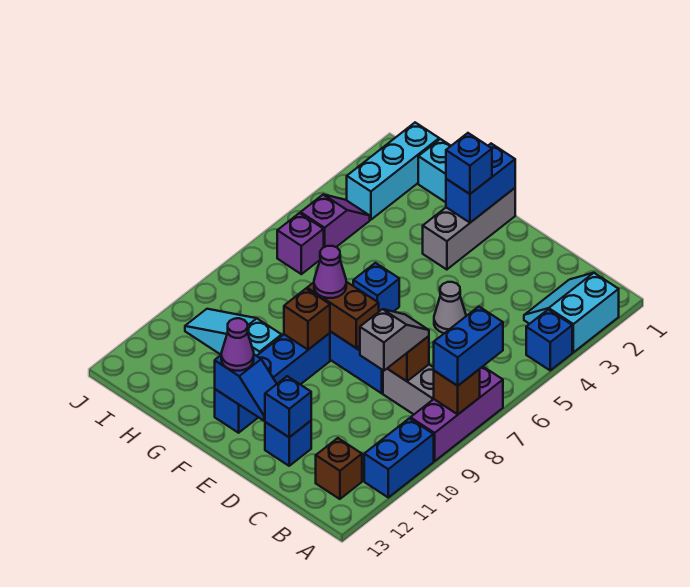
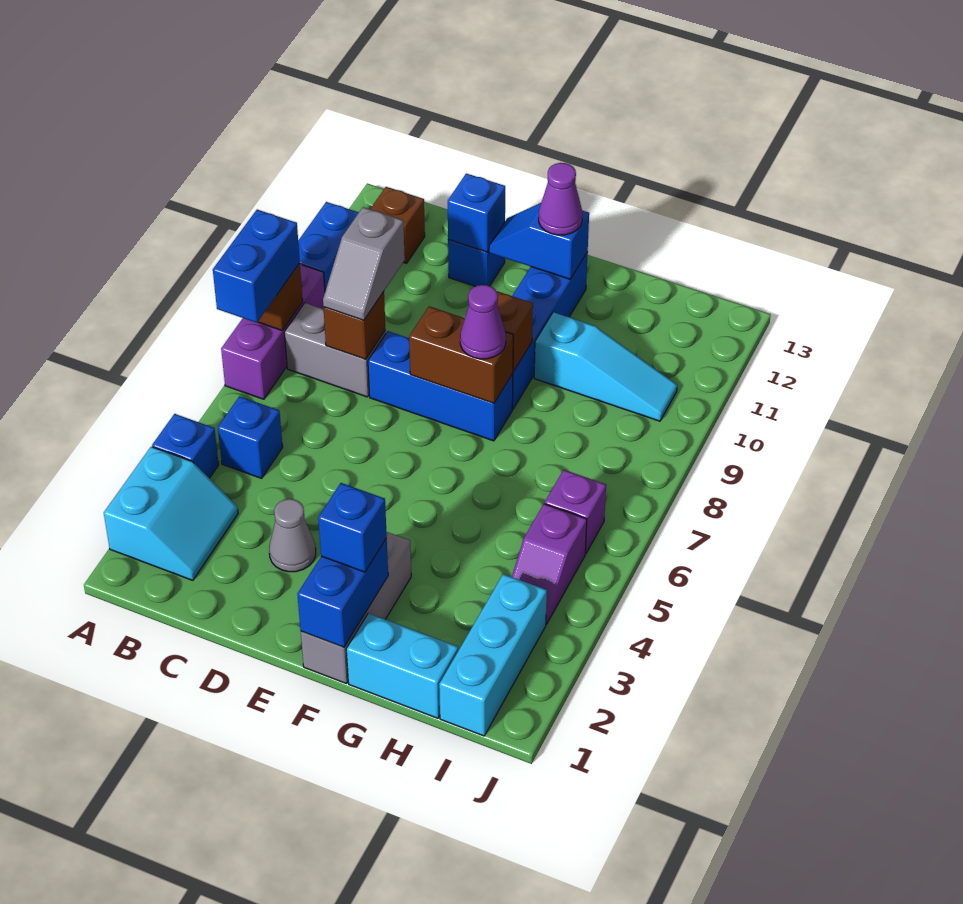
grey 1x1 cone [434,282,466,333] -> grey 1x1 cone moved to [269,499,316,572]
blue 1x1 brick [353,263,399,312] -> blue 1x1 brick moved to [218,396,283,478]

